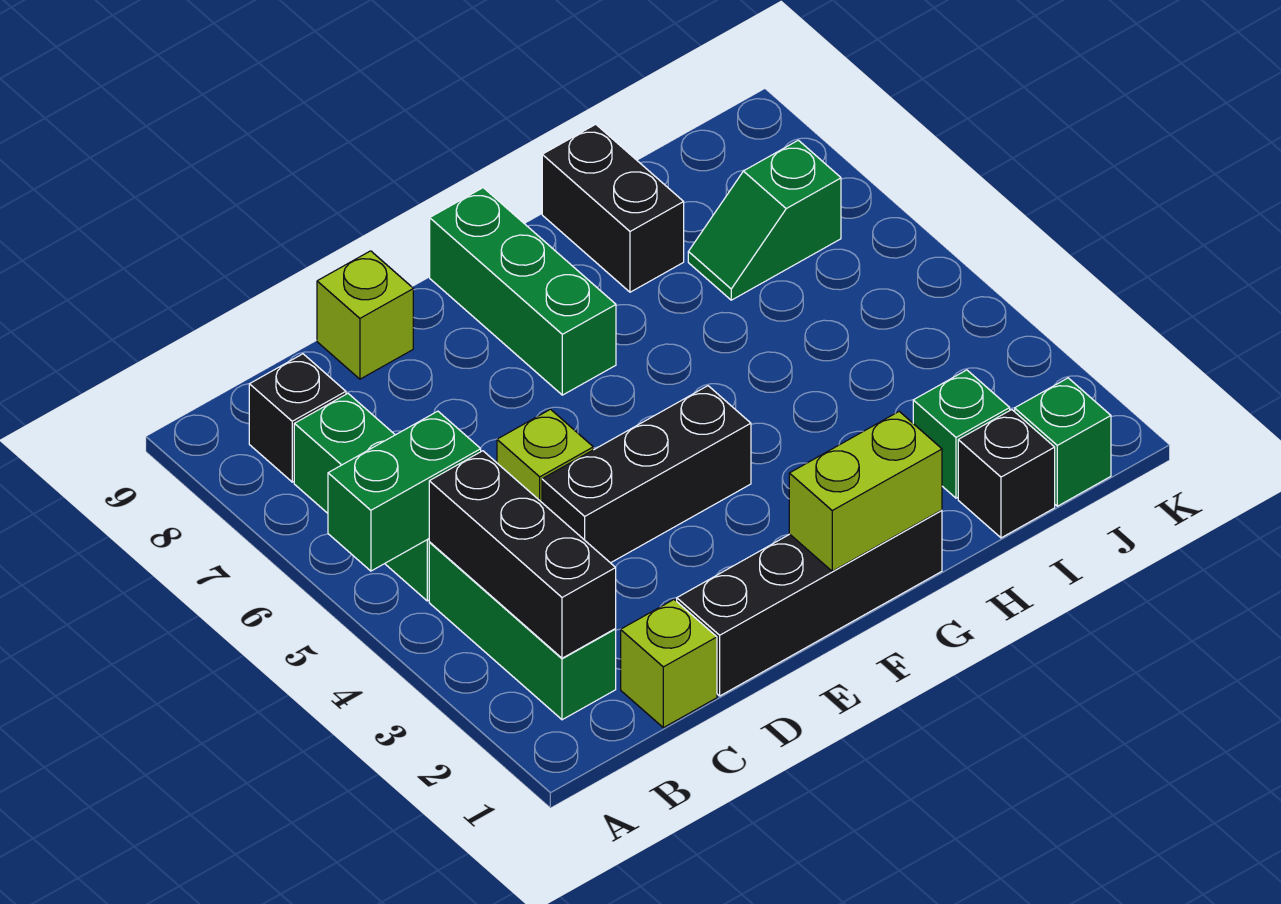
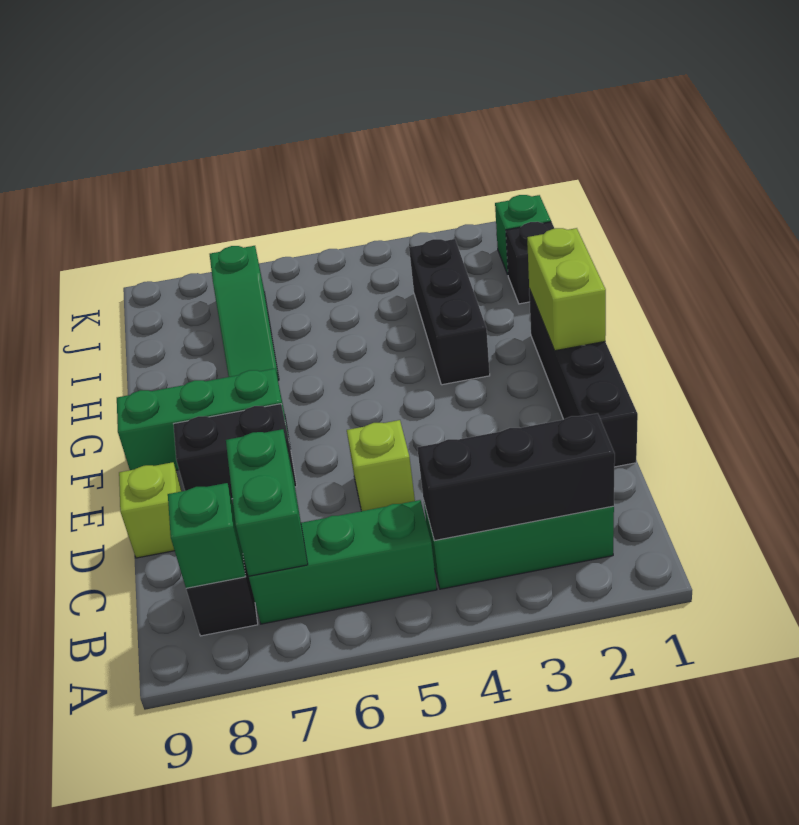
green 1x2 brick [328,411,481,571] -> green 1x2 brick moved to [226,429,308,576]
lime 1x1 brick [621,600,717,728] -> none
black 1x3 brick [542,386,751,563] -> black 1x3 brick moved to [409,239,490,385]
black 1x2 brick [542,124,684,292] -> black 1x2 brick moved to [174,404,297,498]
green 1x1 brick [913,370,1010,498] -> green 1x1 brick moved to [168,483,246,588]
green 1x2 slope [688,140,841,300] -> green 1x3 slope [210,246,279,380]

